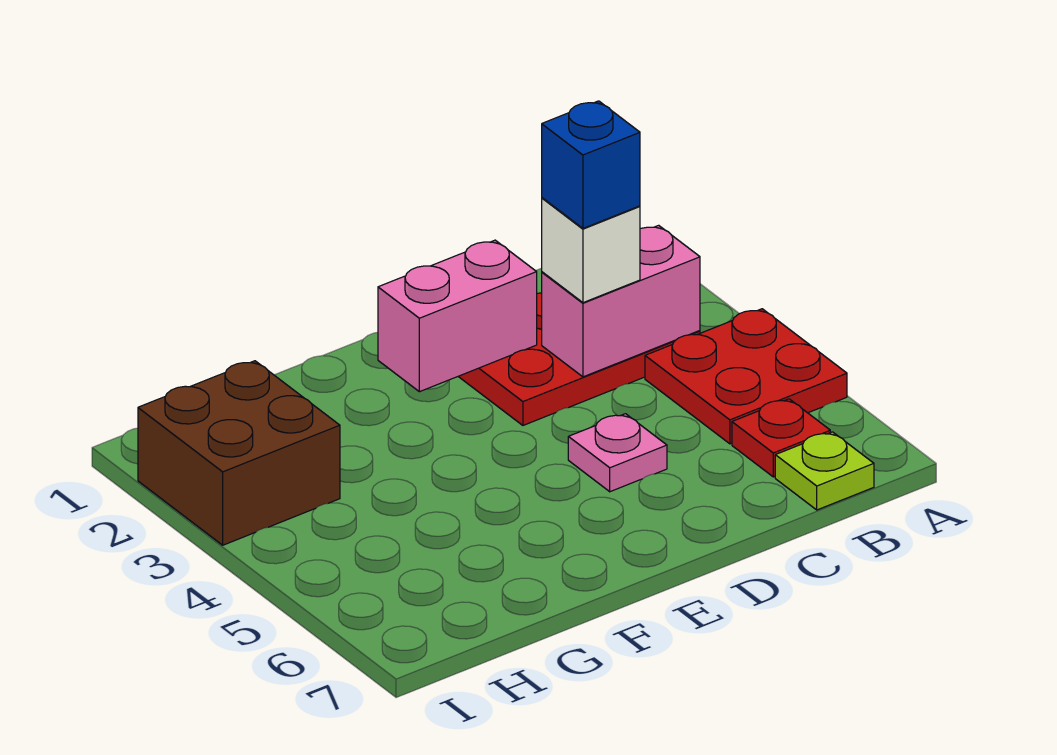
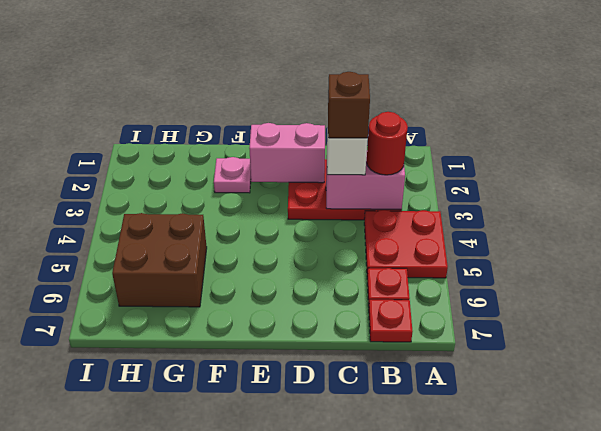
none -> red 1x1 round brick [367,112,408,175]
lime 1x1 plate [775,432,874,510] -> red 1x1 plate [369,300,413,342]
blue 1x1 brick [542,101,640,228] -> brown 1x1 brick [328,72,370,138]
pink 1x1 plate [568,414,667,492] -> pink 1x1 plate moved to [214,157,251,193]
brown 2x2 brick [138,361,340,545] -> brown 2x2 brick moved to [112,213,207,307]

